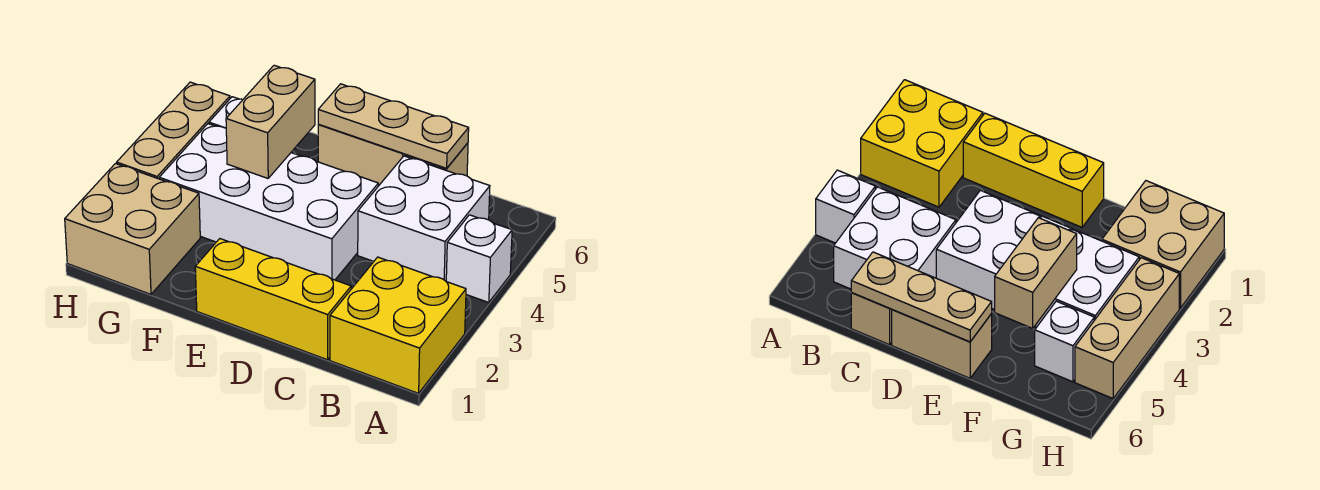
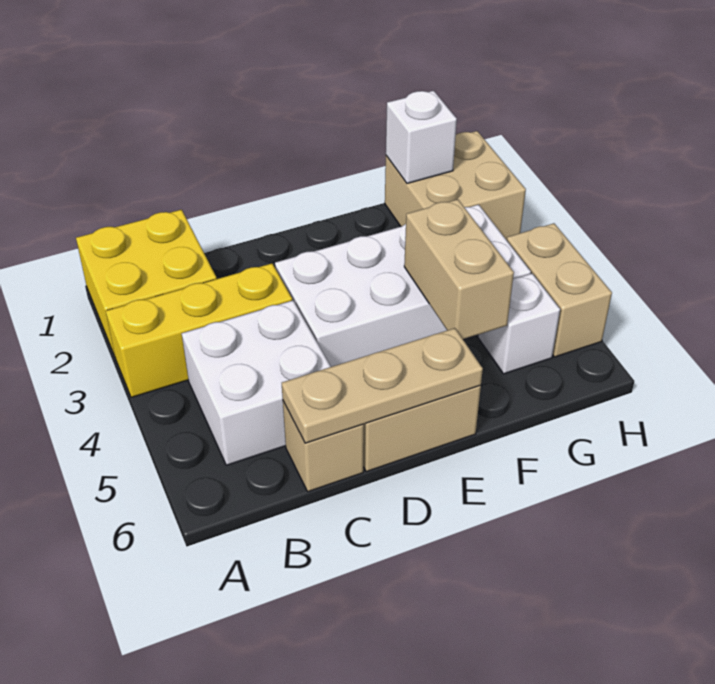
white 1x1 brick [446,215,512,303] -> white 1x1 brick moved to [386,91,457,183]
yellow 1x3 brick [195,239,351,360] -> yellow 1x3 brick moved to [106,263,292,397]
tan 1x3 brick [117,82,230,179] -> tan 1x2 brick [507,223,612,357]

